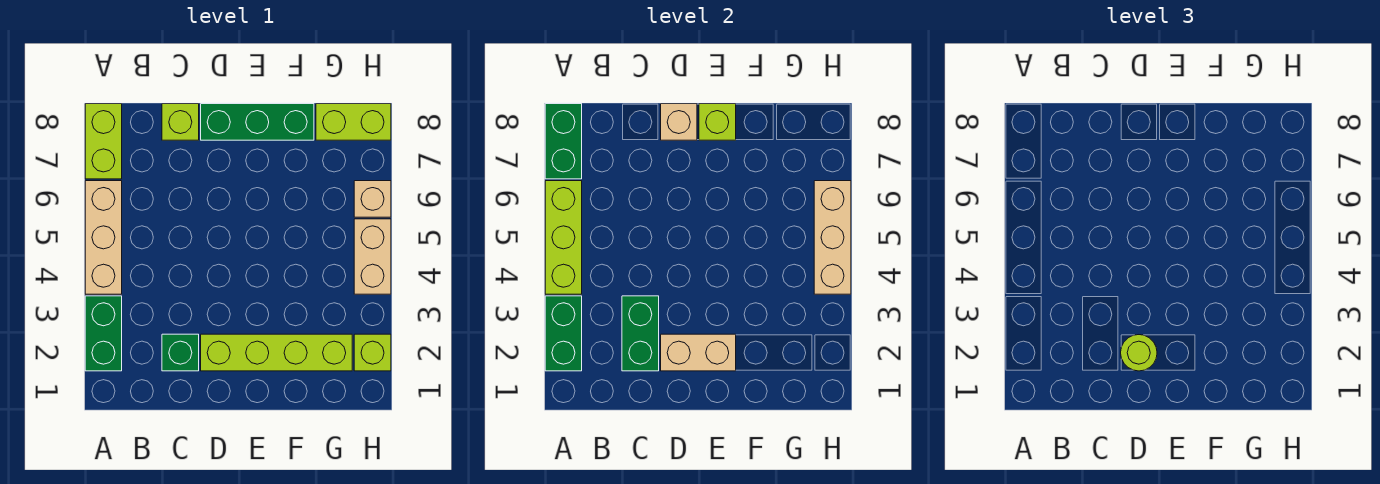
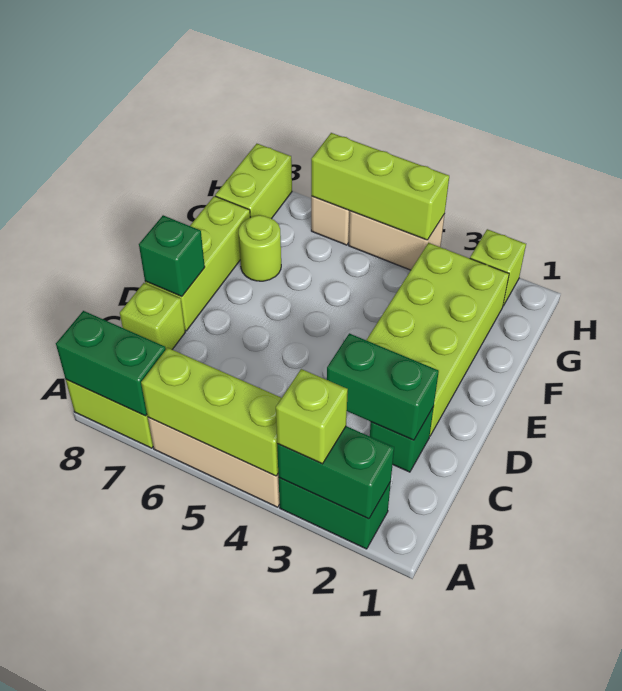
lime 1x4 brick [201,334,352,371] -> lime 2x4 brick [366,243,509,436]
tan 1x2 brick [661,334,736,371] -> none
lime 1x1 round brick [1121,335,1157,371] -> lime 1x1 round brick moved to [239,215,281,281]
green 1x3 brick [201,104,314,140] -> lime 1x3 brick [145,196,250,331]
tan 1x1 brick [661,104,697,140] -> green 1x1 brick [139,215,205,297]
lime 1x1 brick [699,104,736,140] -> lime 1x1 brick moved to [276,369,348,464]
tan 1x3 brick [814,181,851,294] -> lime 1x3 brick [311,133,449,240]

